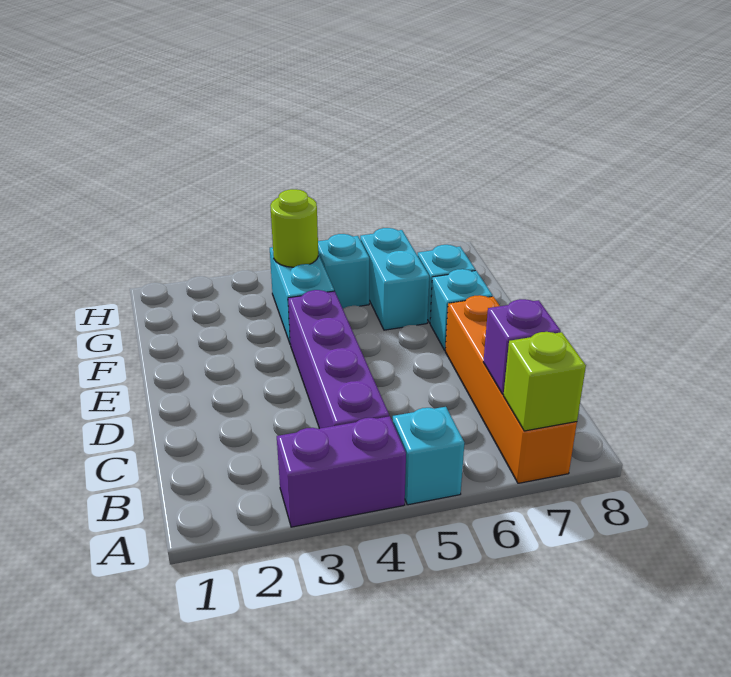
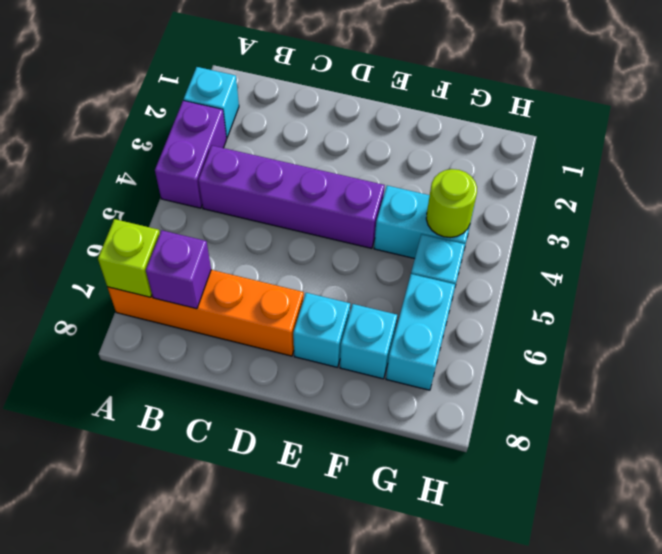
cyan 1x1 brick [393,407,464,505] -> cyan 1x1 brick moved to [184,67,239,138]
cyan 1x2 brick [360,228,429,330] -> cyan 1x2 brick turned to [386,274,455,390]

